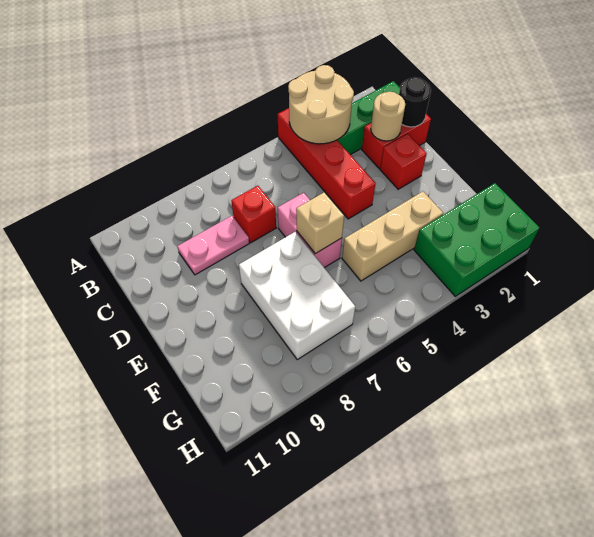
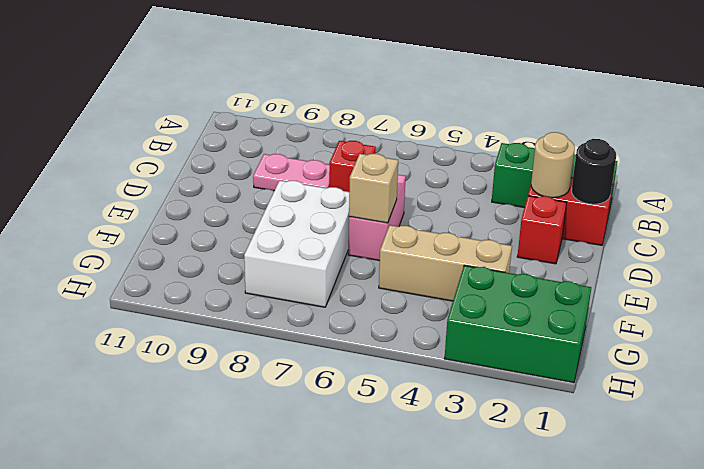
tan 2x2 round brick [288,65,354,144] -> none
red 1x4 brick [278,108,376,219] -> none

